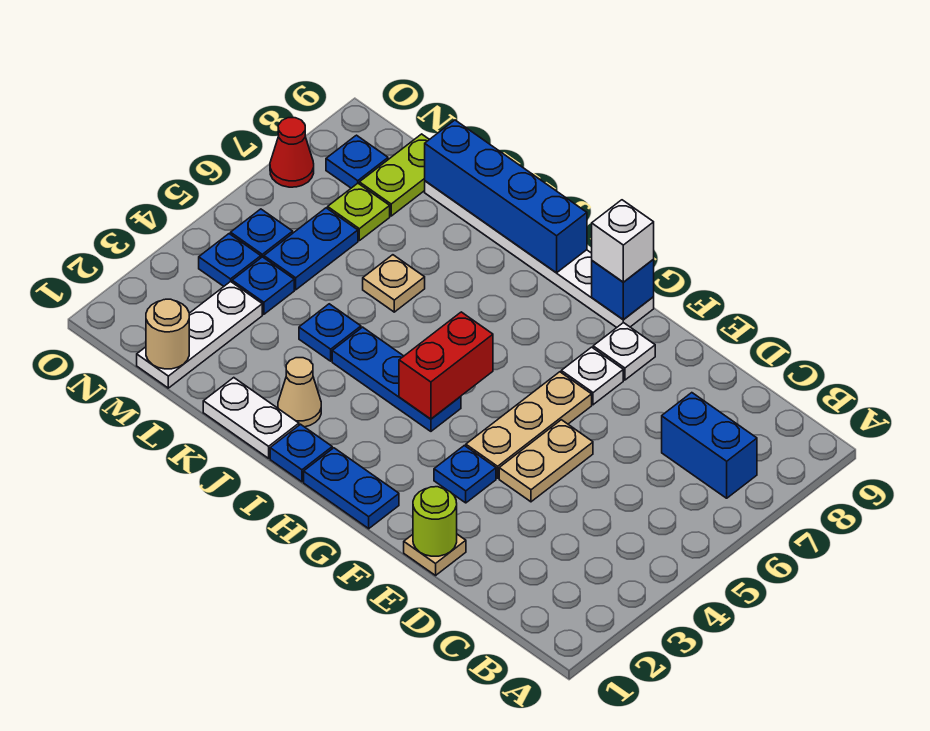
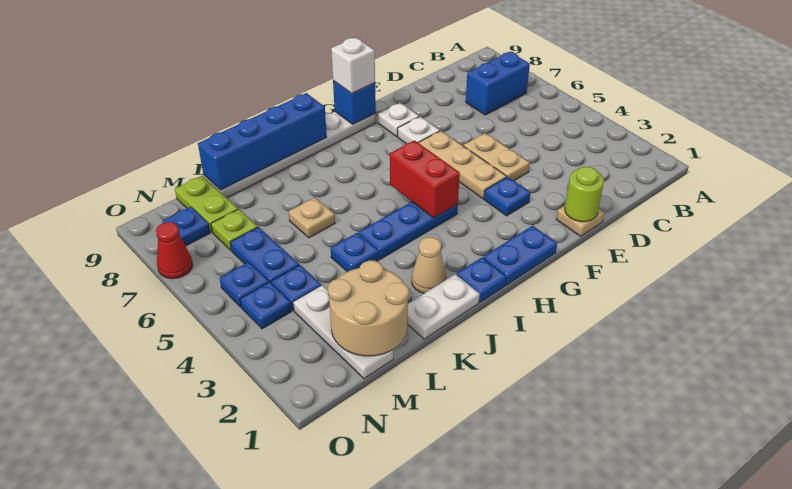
tan 1x1 round brick [146,299,189,369] -> tan 2x2 round brick [328,260,409,356]

